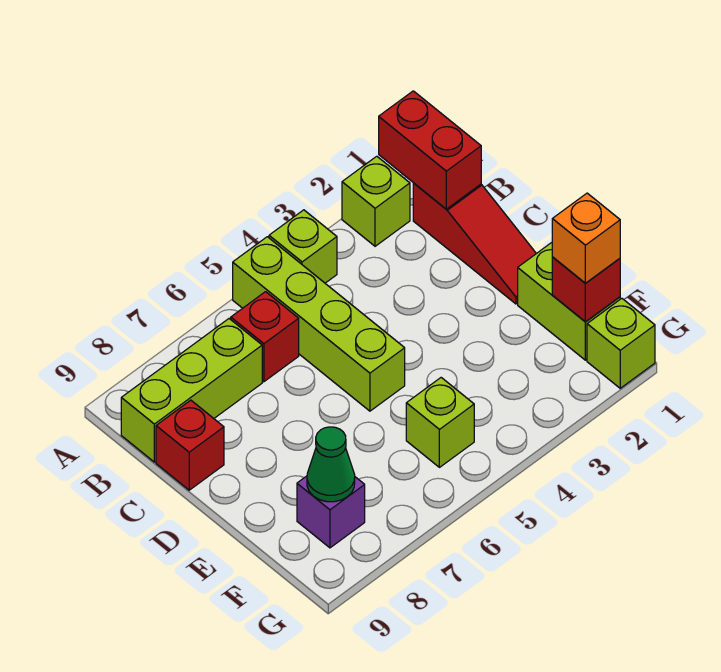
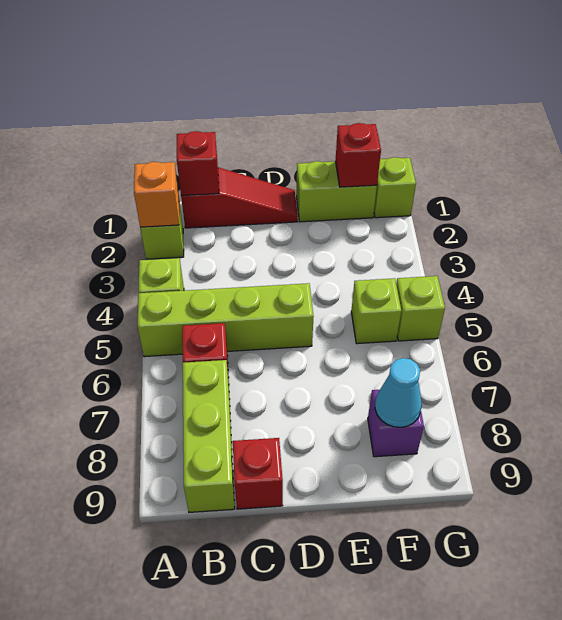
red 1x2 brick [379,91,481,209] -> red 1x1 brick [177,131,219,196]
orange 1x1 brick [552,193,620,283] -> orange 1x1 brick moved to [134,162,179,227]
green 1x1 cone [307,427,355,502] -> cyan 1x1 cone [375,358,422,427]
none -> lime 1x1 brick [396,276,445,341]

